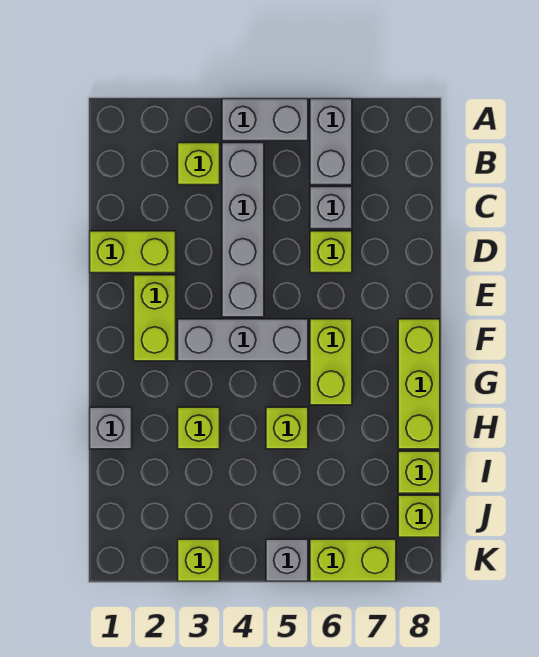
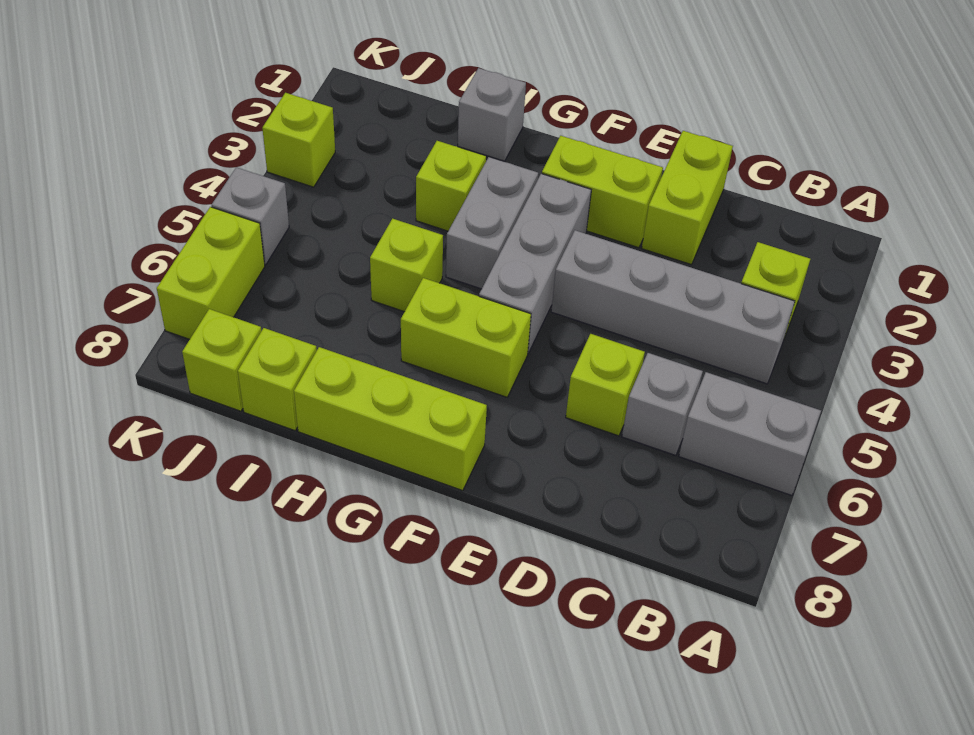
grey 1x2 brick [222,99,308,141] -> grey 1x2 brick moved to [446,157,538,289]

